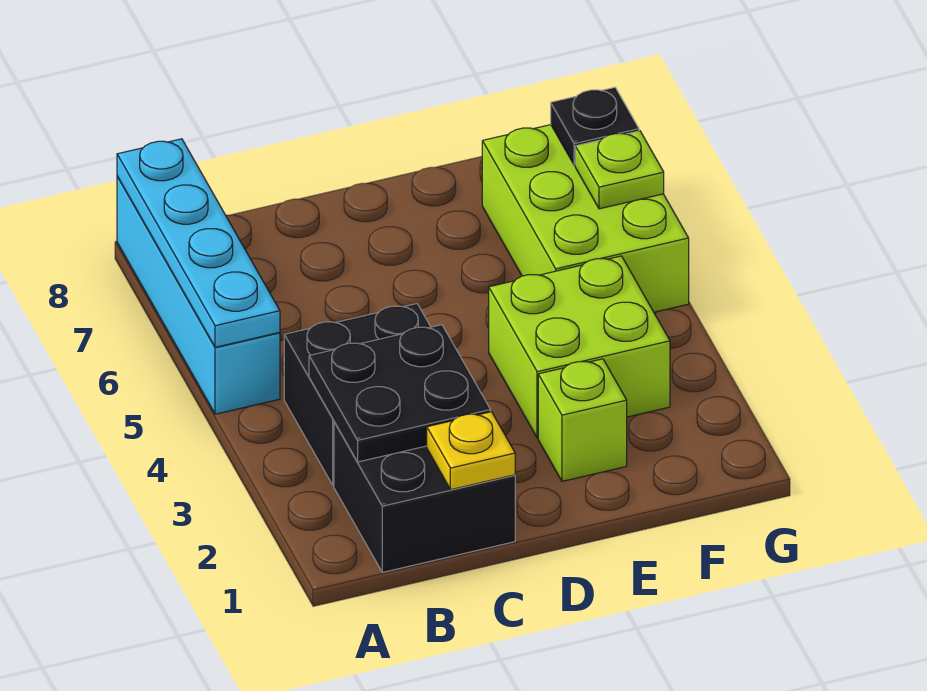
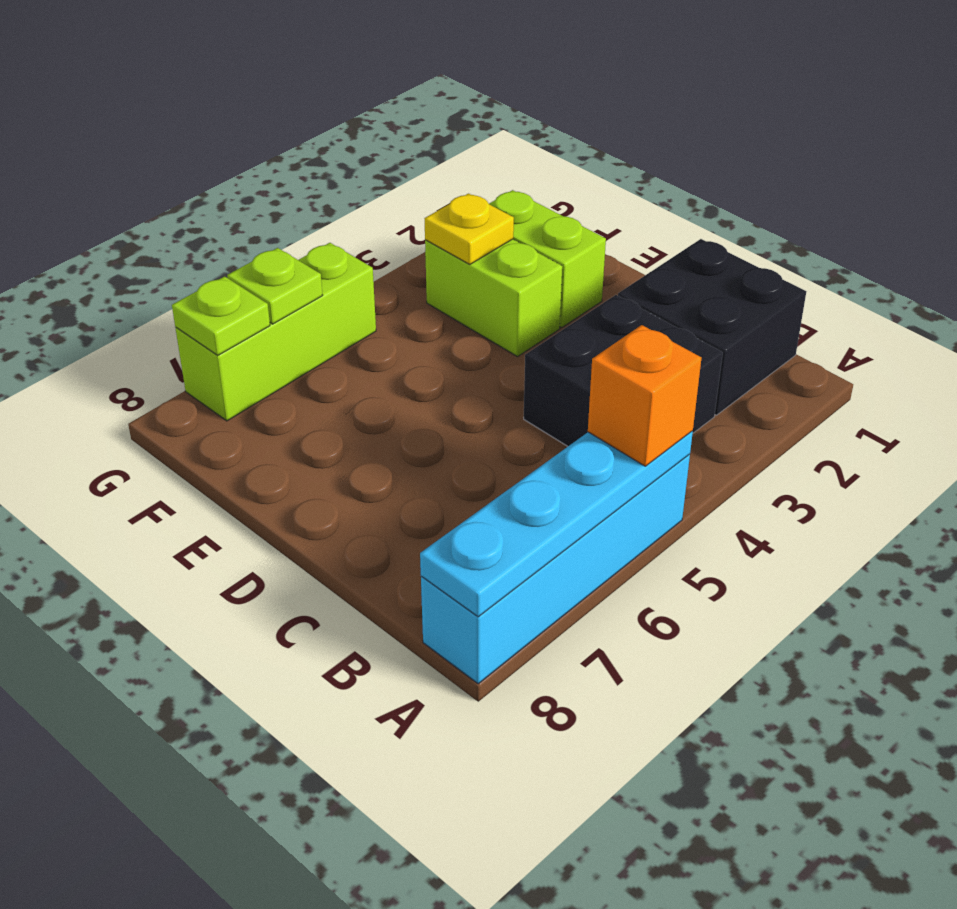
none -> orange 1x1 brick [588,325,701,466]
black 2x2 plate [309,325,490,462] -> none
yellow 1x1 plate [427,412,515,490] -> yellow 1x1 plate moved to [424,194,514,265]
lime 1x1 brick [538,359,627,481] -> lime 1x2 brick [489,190,606,328]
lime 2x2 brick [489,256,670,438] -> lime 1x2 brick [425,239,562,357]
lime 2x3 brick [482,125,689,312] -> lime 1x3 brick [176,243,376,421]
black 1x1 plate [551,87,639,165] -> lime 1x1 plate [172,276,270,355]

